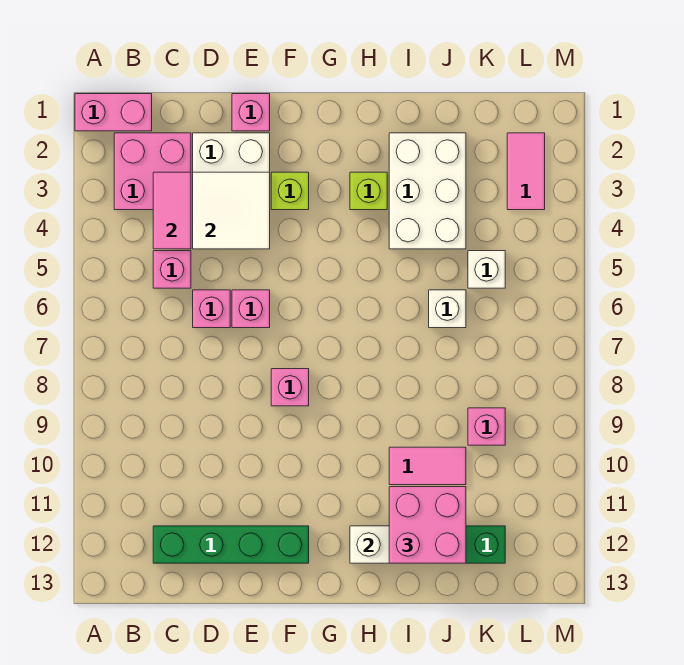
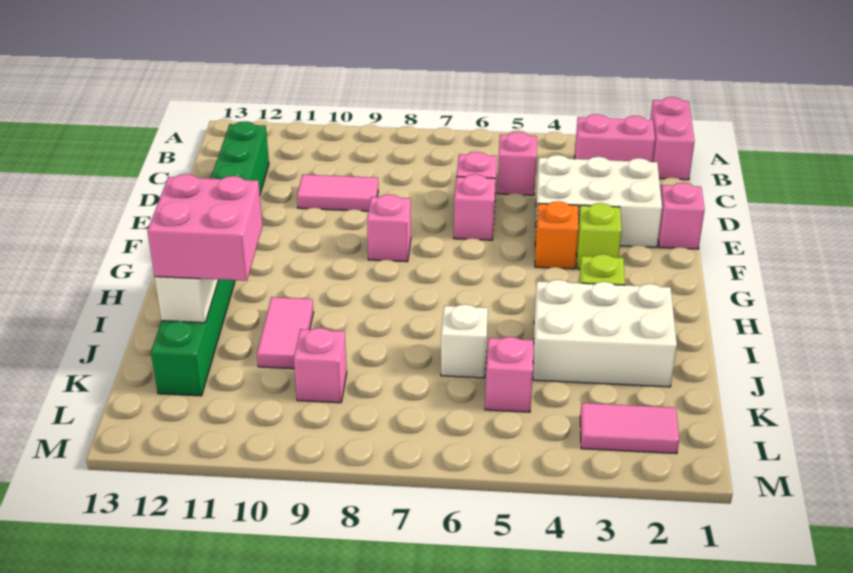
pink 2x2 brick [114,133,191,210] -> pink 1x2 brick [575,114,655,162]
pink 1x2 tile [153,172,191,249] -> pink 1x2 tile moved to [297,175,378,211]
white 2x2 tile [193,172,270,249] -> none
none -> orange 1x1 brick [535,201,578,269]
white 1x1 brick [468,251,505,288] -> pink 1x1 brick [485,337,534,412]

